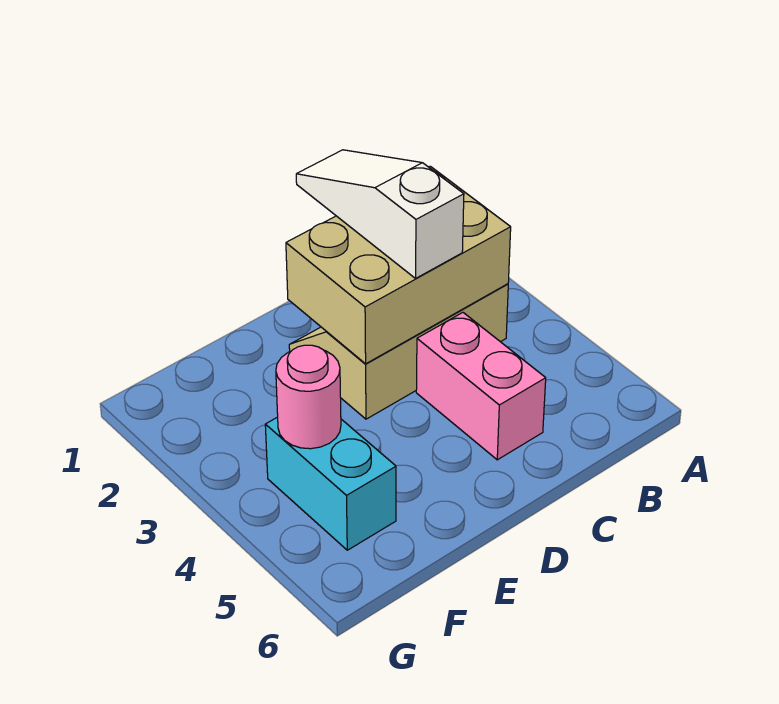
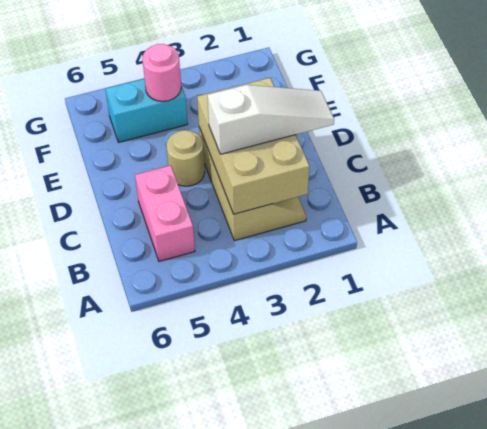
pink 1x2 brick [416,313,546,460] -> pink 1x2 brick turned to [135,165,195,261]
none -> tan 1x1 round brick [166,130,205,186]

